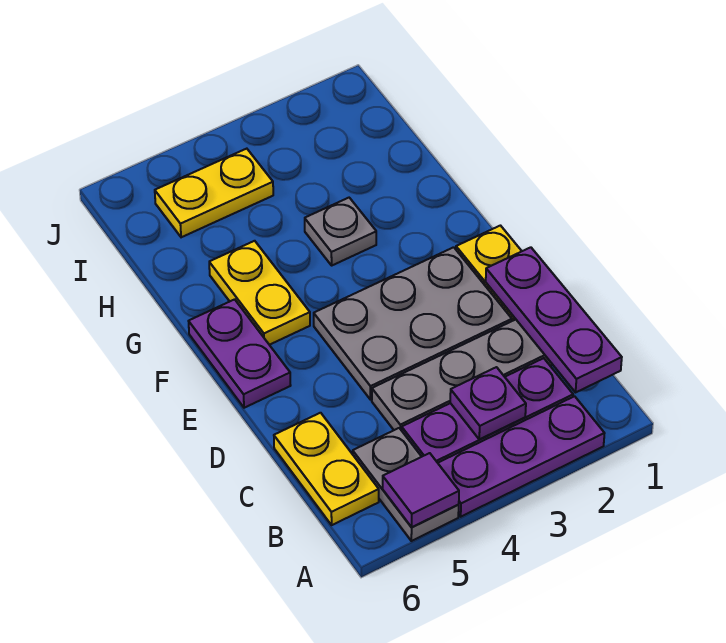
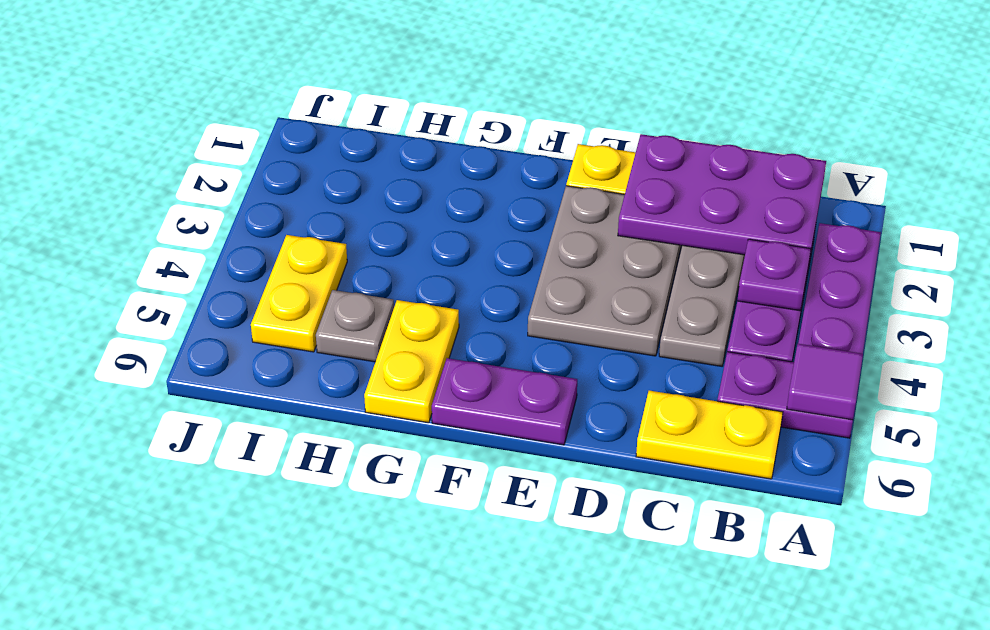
grey 1x2 plate [353,428,459,541] -> purple 1x2 plate [717,352,853,438]
purple 1x3 plate [486,247,622,392] -> purple 2x3 plate [618,134,826,255]
yellow 1x2 plate [209,241,310,345] -> yellow 1x2 plate turned to [364,300,459,423]
grey 1x1 plate [305,198,376,265] -> grey 1x1 plate moved to [316,290,394,362]

